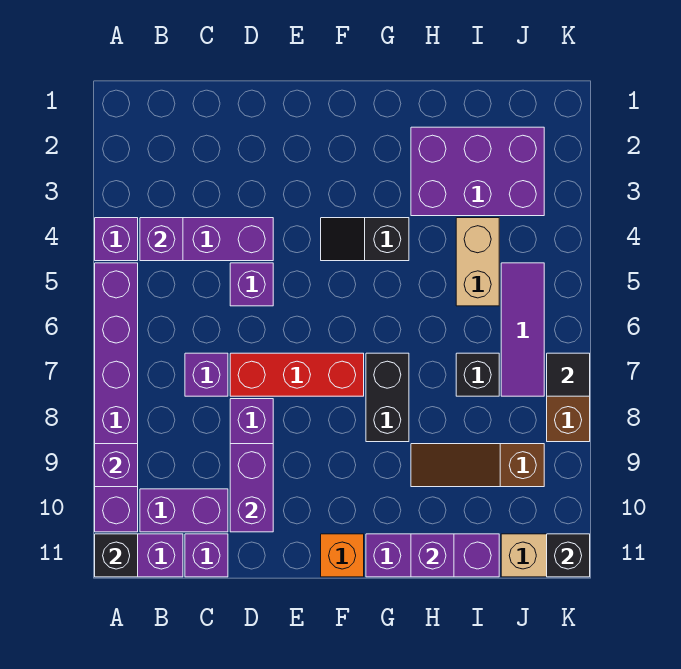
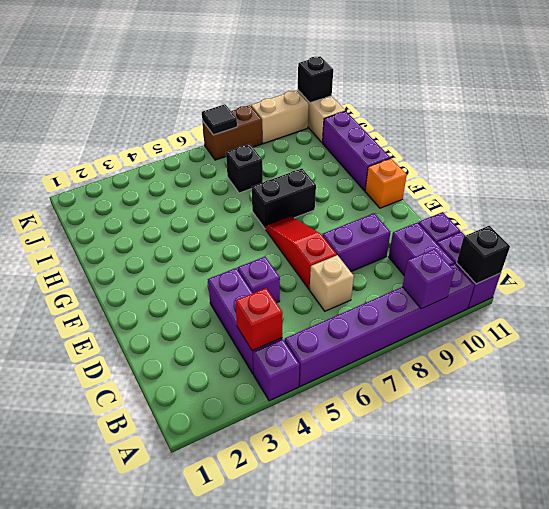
purple 1x1 brick [140,218,183,261] -> red 1x1 brick [236,288,283,351]
purple 1x1 brick [185,353,228,396] -> tan 1x1 brick [309,255,354,311]
red 1x3 brick [230,353,364,396] -> red 1x3 slope [266,216,337,289]
purple 1x2 brick [230,444,273,532] -> none
black 1x2 slope [321,218,409,261] -> none
purple 2x3 brick [411,127,544,216] -> none
brown 1x3 slope [411,444,544,487] -> none
purple 1x1 brick [411,534,454,577] -> none
tan 1x2 brick [456,218,499,306] -> tan 1x2 brick moved to [251,90,309,144]
purple 1x3 tile [501,263,544,396] -> none

